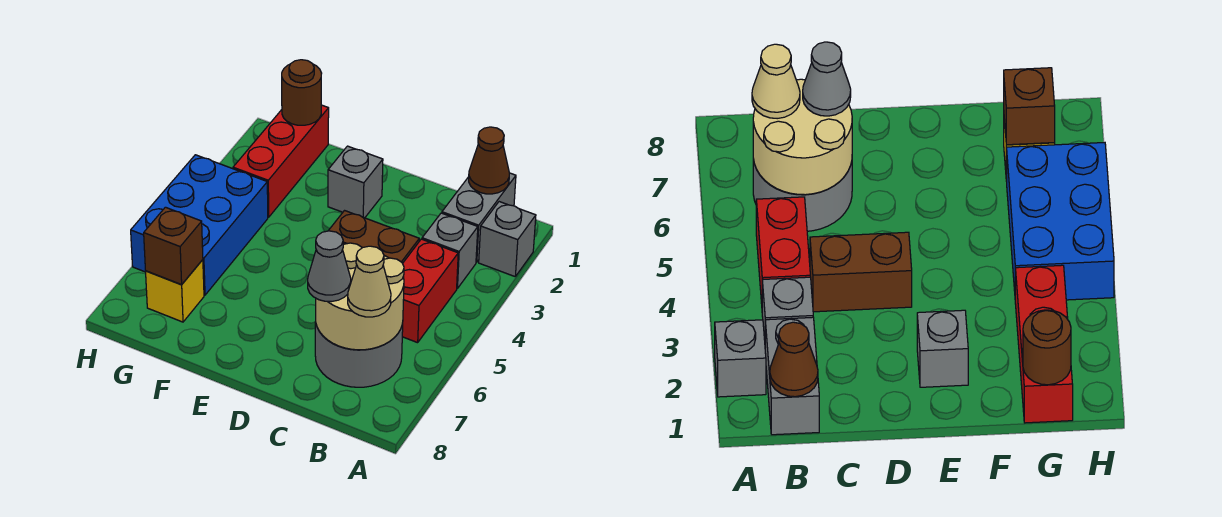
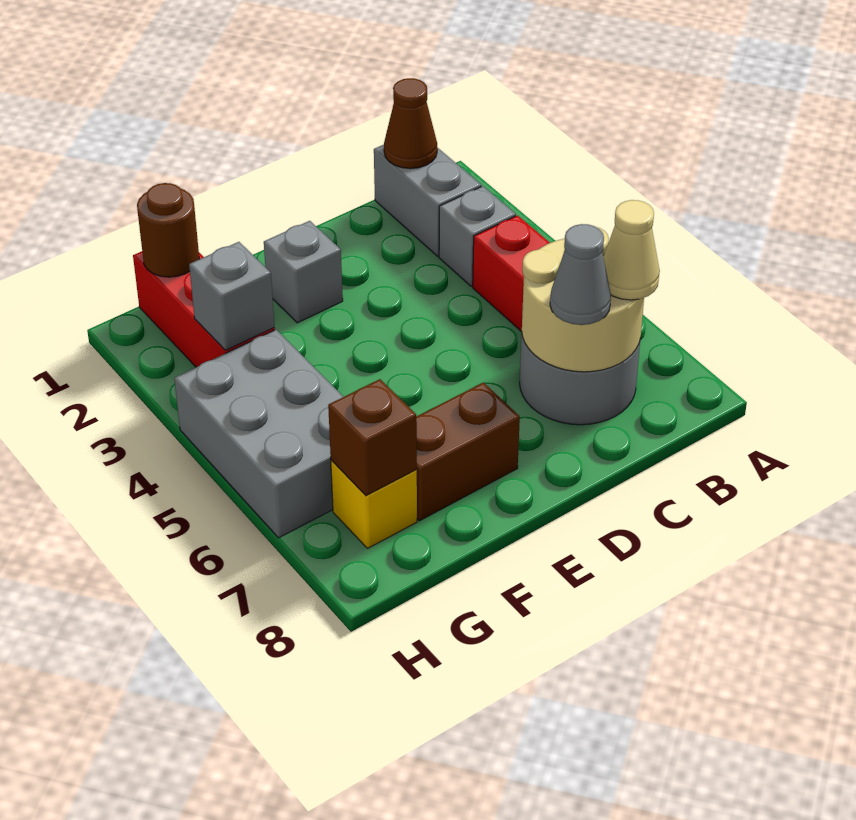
grey 1x1 brick [479,202,536,276] -> grey 1x1 brick moved to [189,242,275,350]
brown 1x2 brick [328,211,419,263] -> brown 1x2 brick moved to [416,383,520,521]
blue 2x3 brick [131,155,268,295] -> grey 2x3 brick [174,330,343,538]

